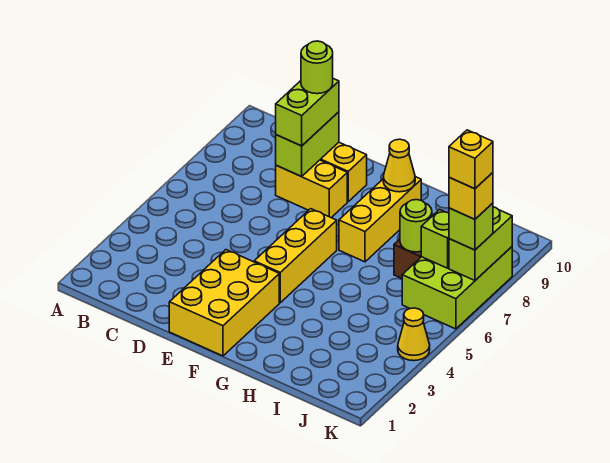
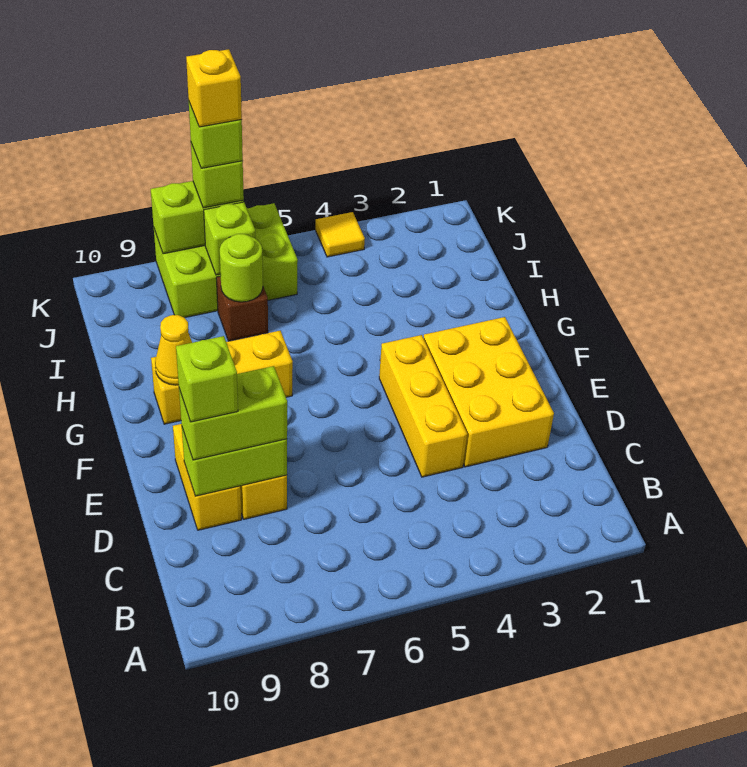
lime 1x1 round brick [301,41,333,94] -> lime 1x1 brick [176,336,238,422]
yellow 2x3 brick [169,250,279,356] -> yellow 2x3 brick turned to [424,317,554,467]
yellow 1x3 brick [254,209,337,303] -> yellow 1x3 brick turned to [379,335,467,477]
yellow 1x1 cone [398,308,430,361] -> yellow 1x1 tile [316,212,365,257]
yellow 1x1 brick [449,173,493,219] -> lime 1x1 brick [189,103,243,168]

